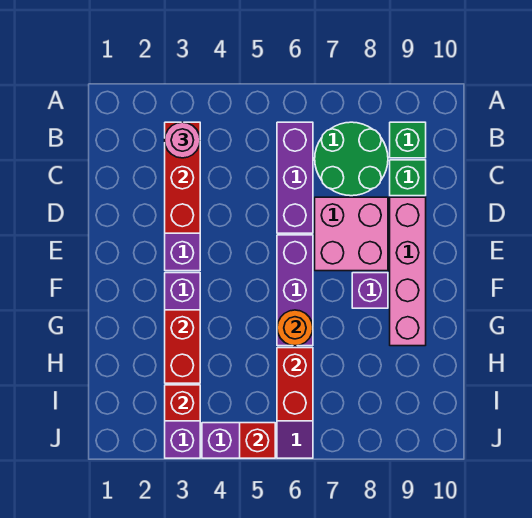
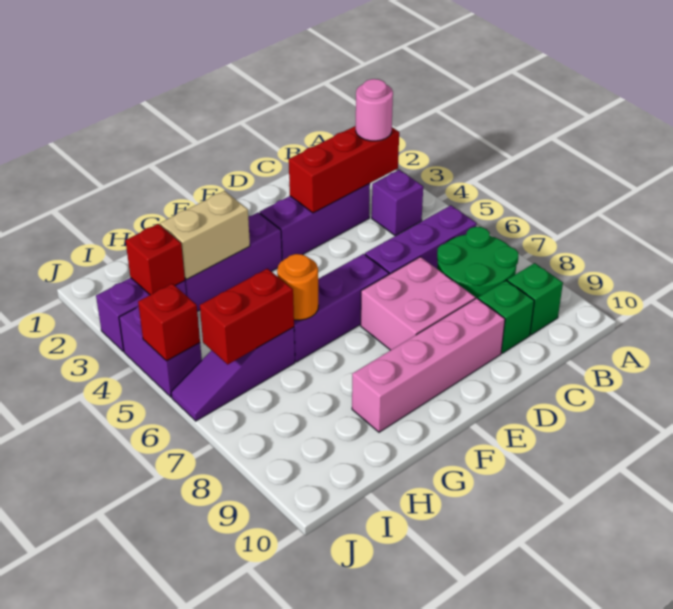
purple 1x1 brick [352,273,388,308] -> purple 1x1 brick moved to [372,170,423,236]
red 1x2 brick [165,310,200,383] -> tan 1x2 brick [160,191,250,279]

